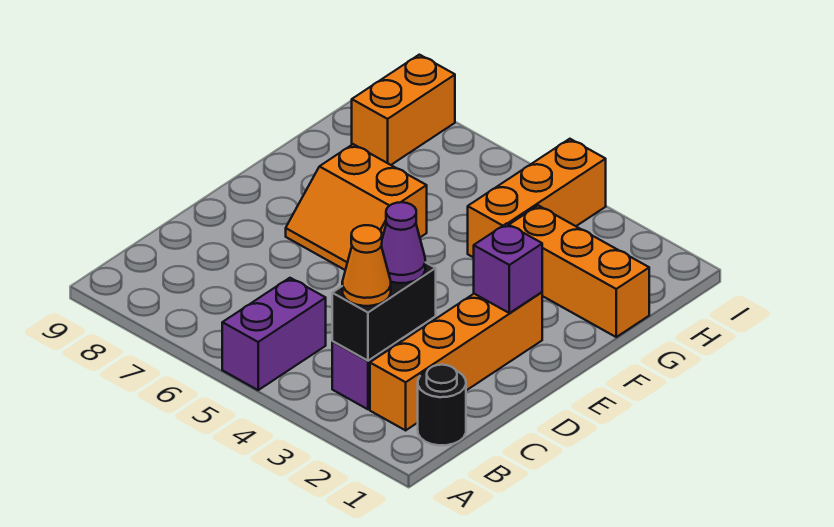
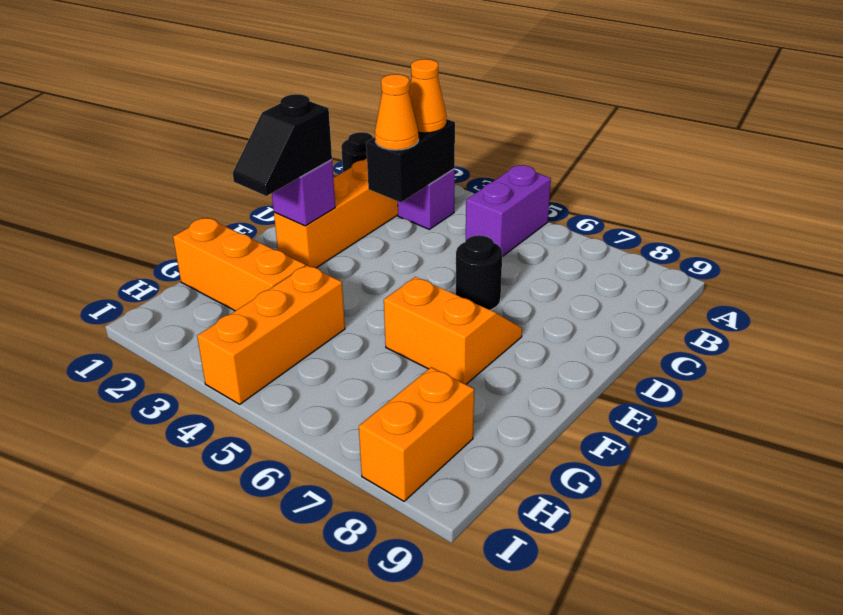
purple 1x1 cone [382,202,425,283] -> orange 1x1 cone [375,74,419,150]
none -> black 1x1 round brick [456,235,502,310]
none -> black 1x2 slope [233,94,332,196]

